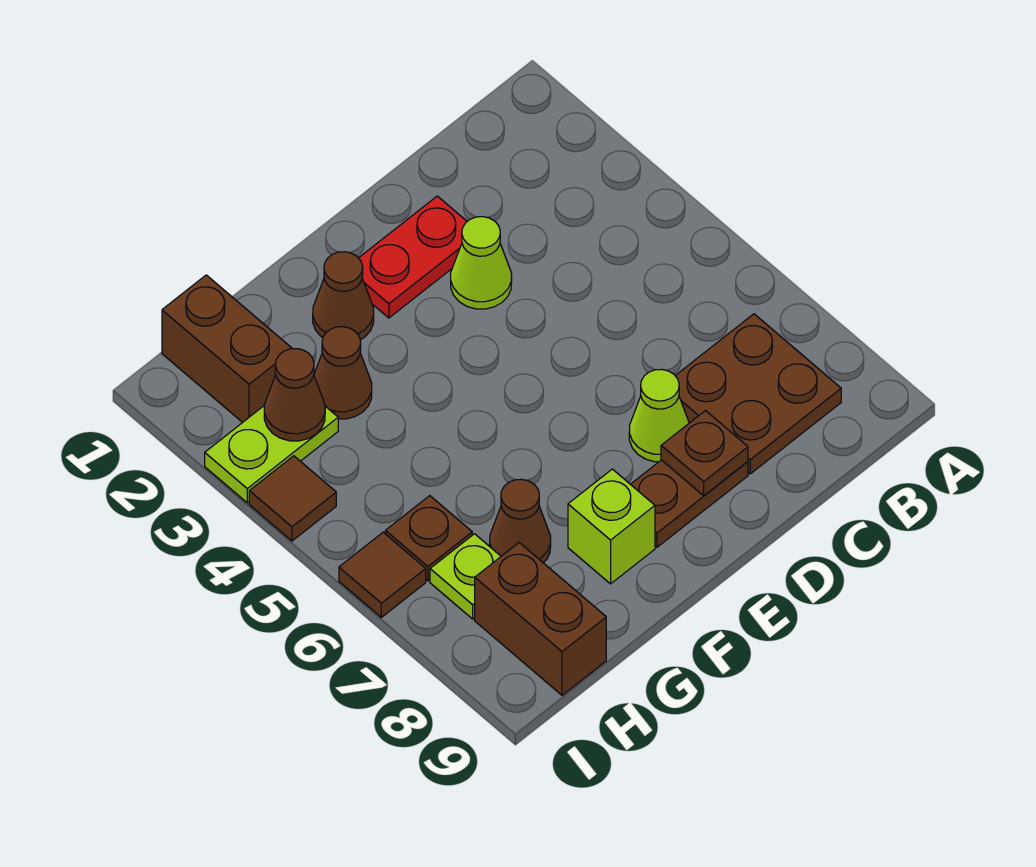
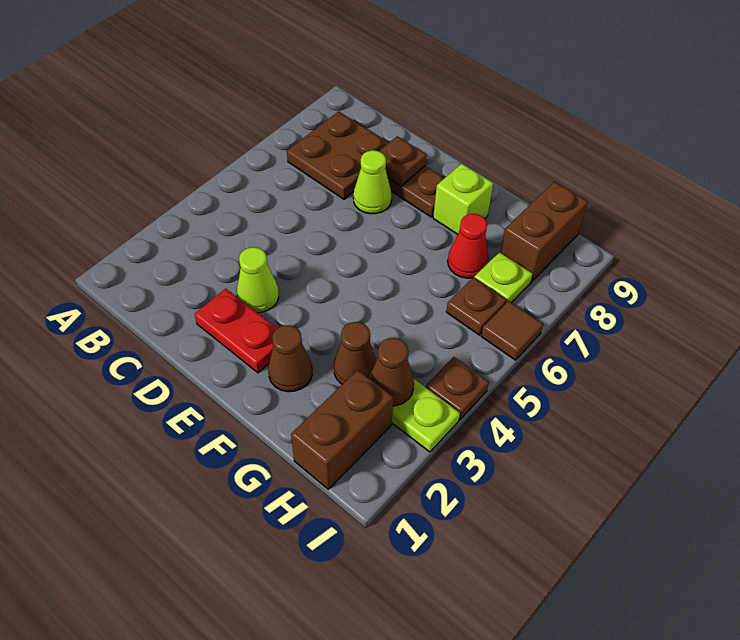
brown 1x1 cone [490,479,551,563] -> red 1x1 cone [448,214,489,278]
brown 1x1 tile [249,456,336,541] -> brown 1x1 plate [426,357,489,420]

